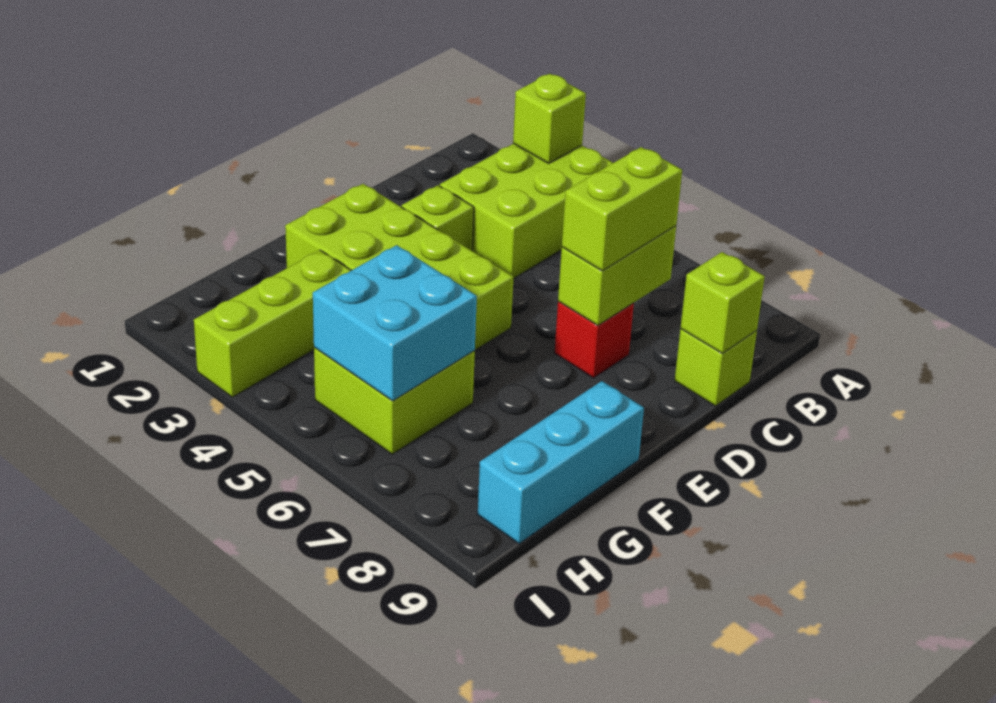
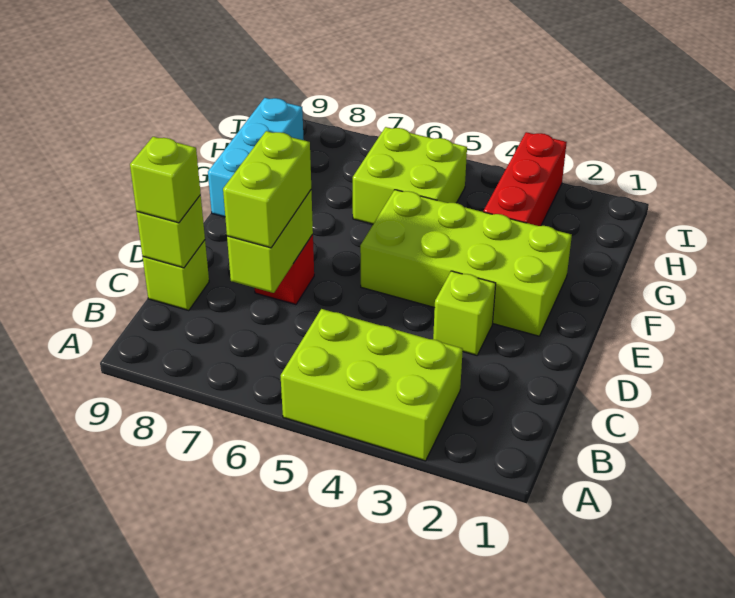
lime 2x3 brick [440,144,613,279] -> lime 2x3 brick turned to [281,309,463,461]
lime 1x1 brick [513,74,586,163] -> lime 1x1 brick moved to [130,137,201,223]
lime 1x3 brick [194,250,351,397] -> red 1x3 brick [484,132,567,226]
cyan 2x2 brick [313,245,477,401] -> none

